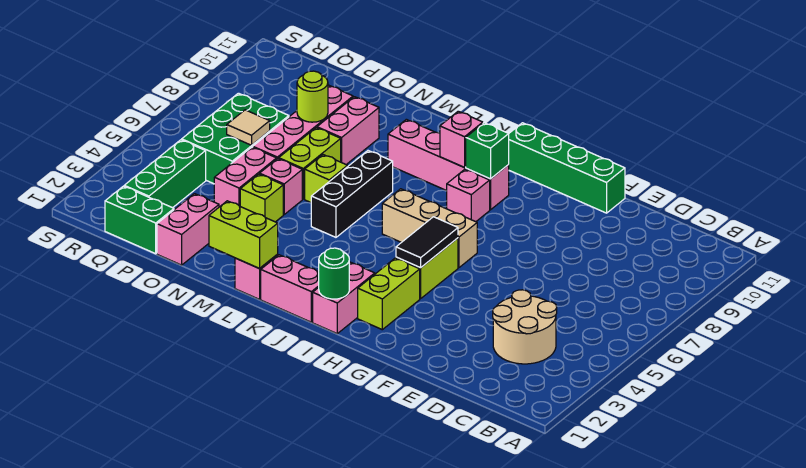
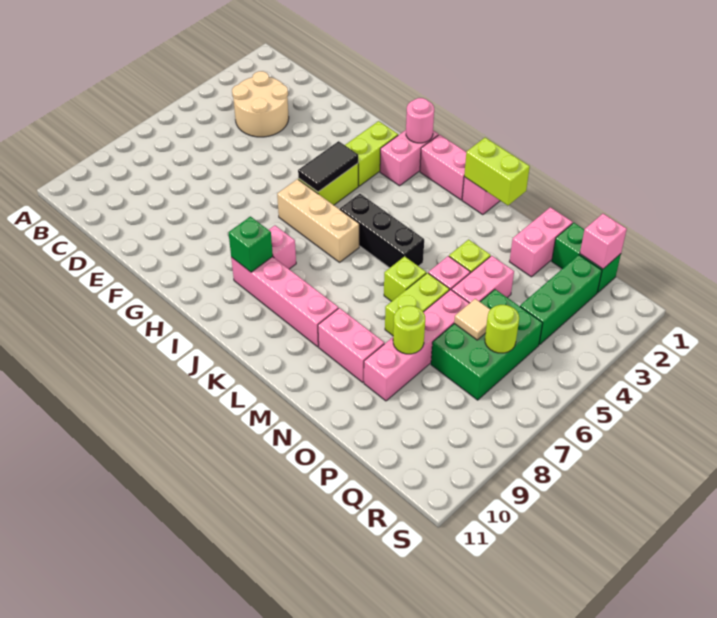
green 1x4 brick [508,123,625,213] -> none
green 1x1 round brick [319,248,349,299] -> pink 1x1 round brick [406,98,434,143]
pink 1x1 brick [440,111,483,167] -> pink 1x1 brick moved to [580,214,627,269]
black 1x3 brick [311,151,393,237] -> black 1x3 brick turned to [340,194,424,268]
pink 1x2 brick [317,97,379,165] -> pink 1x2 brick turned to [318,308,384,382]
none -> lime 1x1 round brick [485,305,519,353]

